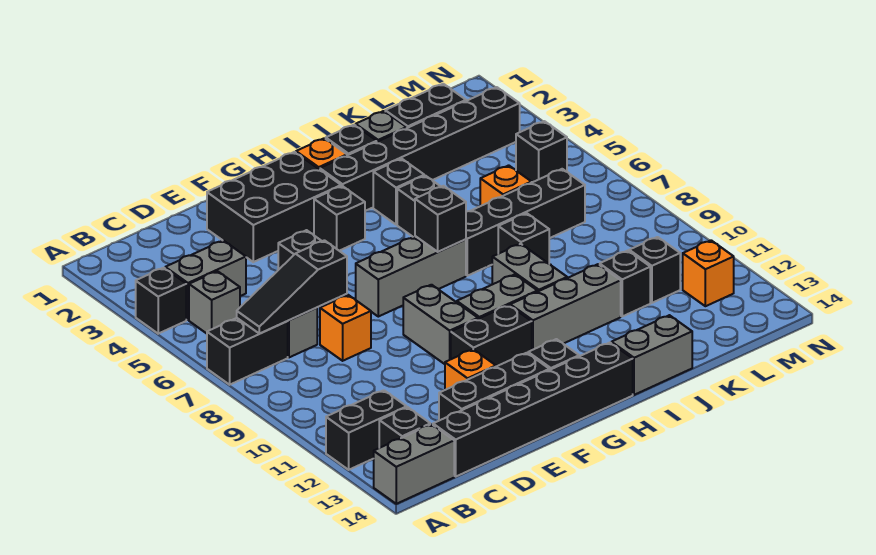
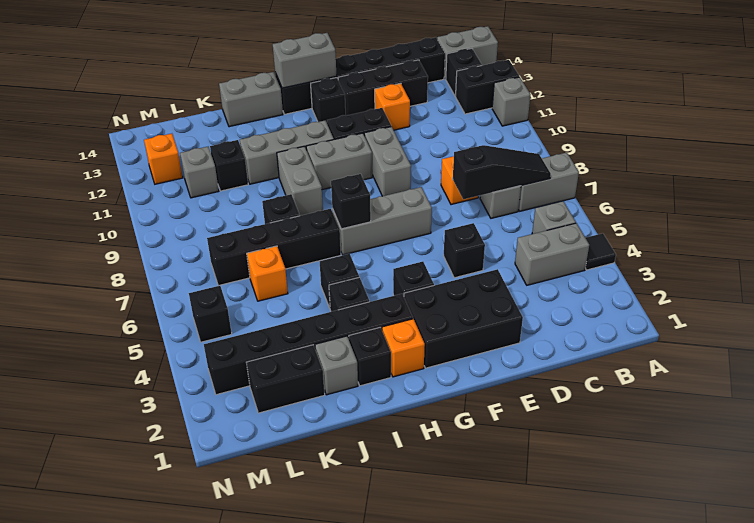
black 1x1 brick [136,268,186,334] -> black 1x1 tile [585,233,616,270]
black 1x2 brick [207,318,288,385] -> grey 1x2 brick [518,153,579,211]
none -> grey 1x1 brick [492,77,530,126]
none -> grey 1x2 brick [273,33,337,88]
black 1x1 brick [629,237,680,303] -> grey 1x1 brick [180,147,219,198]

